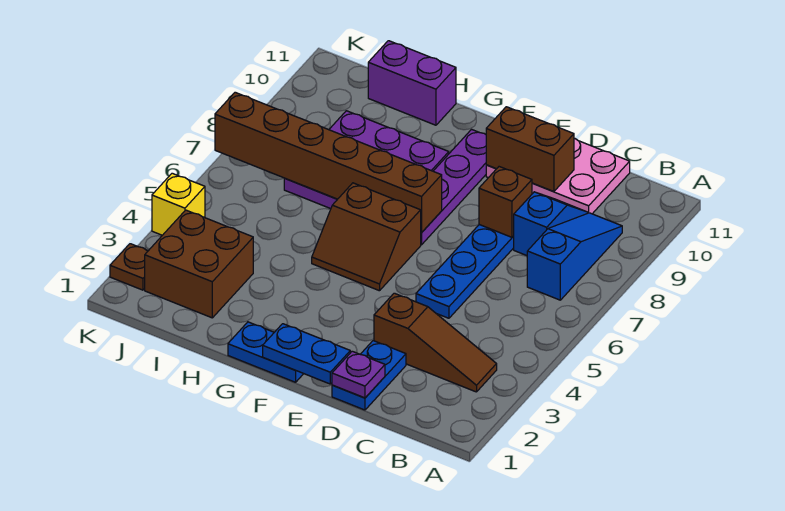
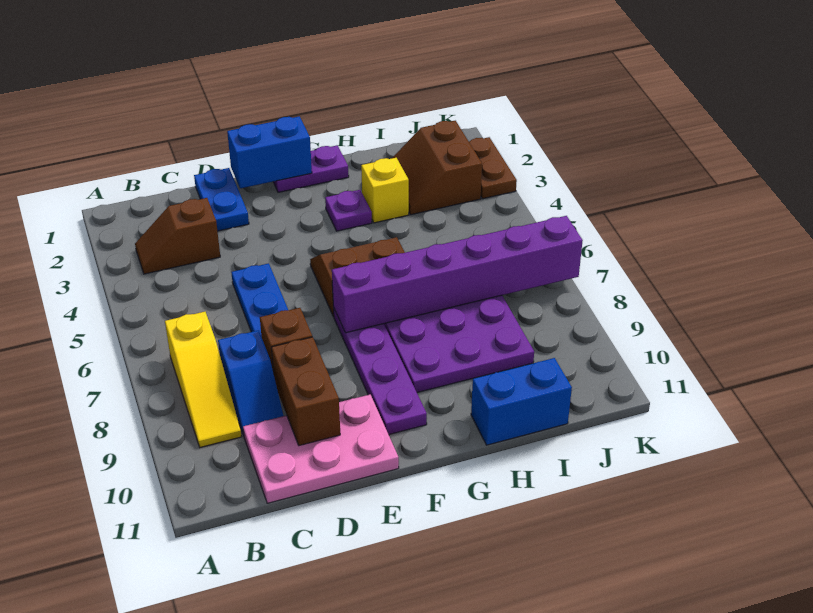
brown 1x3 slope [374,293,497,392] -> brown 1x2 slope [135,198,220,274]
blue 1x3 slope [527,213,622,300] -> yellow 1x3 slope [165,312,241,447]
purple 1x1 plate [332,351,385,398] -> purple 1x1 plate moved to [325,190,372,231]
brown 1x2 brick [486,107,574,191] -> brown 1x2 brick turned to [271,337,340,446]
blue 1x2 plate [263,324,350,384] -> blue 1x2 brick [227,116,312,188]
blue 1x2 plate [228,322,304,382] -> purple 1x2 plate [273,145,349,192]
brown 1x6 brick [215,92,442,233] -> purple 1x6 brick [332,216,583,333]
purple 1x2 brick [368,41,456,125] -> blue 1x2 brick [471,358,572,445]
brown 2x2 brick [145,210,253,318] -> brown 2x2 slope [393,121,482,215]
brown 1x1 plate [110,244,148,290] -> brown 1x2 plate [469,137,517,199]
yellow 1x1 brick [152,173,205,235] -> yellow 1x1 brick moved to [361,158,409,223]

